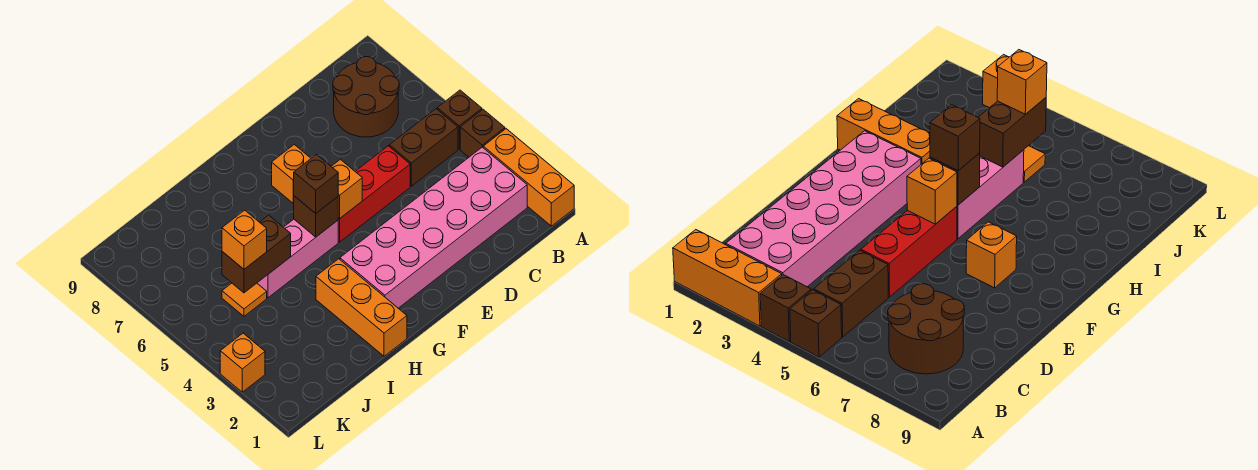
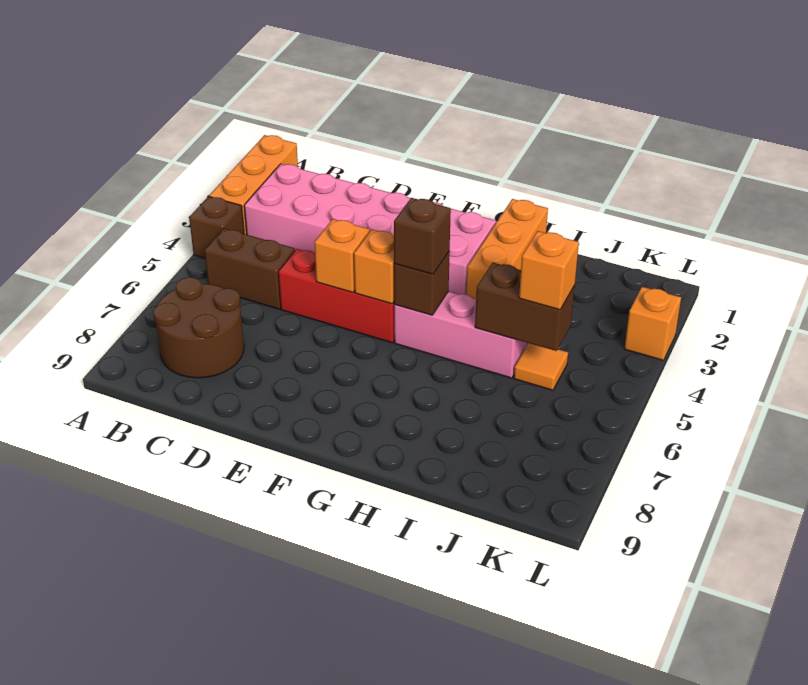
brown 1x1 brick [437,90,482,149] -> none
orange 1x1 brick [272,145,311,203] -> orange 1x1 brick moved to [314,219,370,292]

